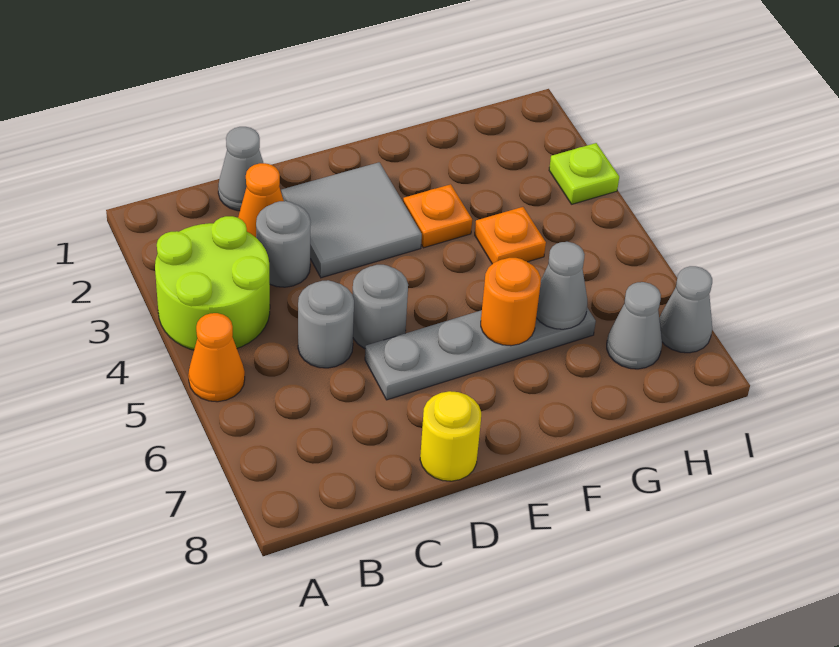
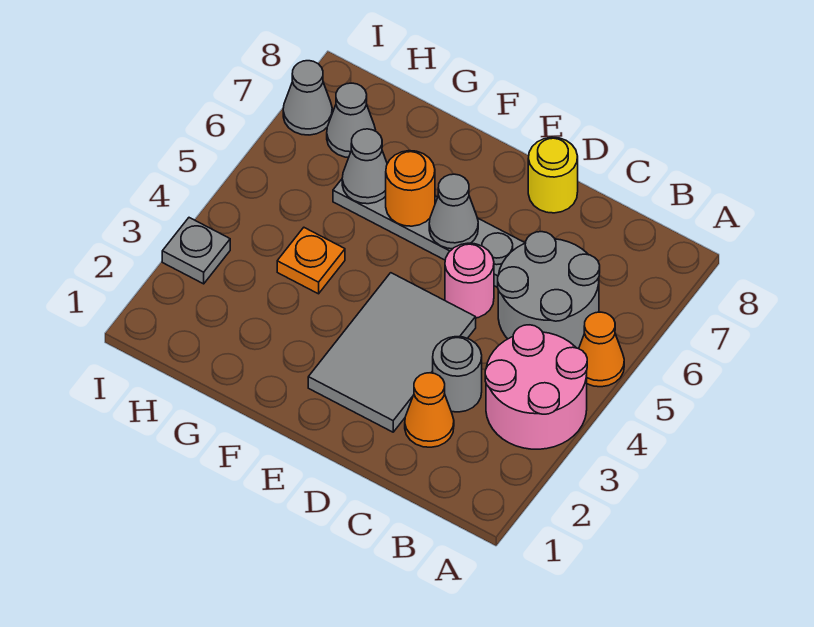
lime 2x2 round brick [155,216,270,350] -> pink 2x2 round brick [485,325,587,449]
grey 1x1 cone [218,127,263,211] -> grey 1x1 cone moved to [429,174,478,249]
grey 1x1 round brick [298,280,354,368] -> grey 2x2 round brick [498,232,600,348]
grey 2x2 tile [281,162,422,278] -> grey 2x3 tile [308,273,476,432]
grey 1x1 round brick [352,265,408,349] -> pink 1x1 round brick [445,243,494,318]
orange 1x1 plate [403,184,472,248] -> none
lime 1x1 plate [549,143,619,204] -> grey 1x1 plate [162,218,230,284]

